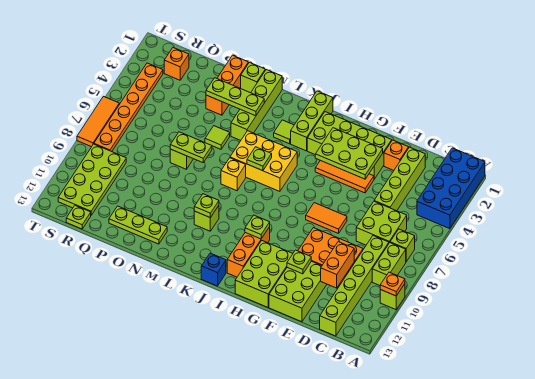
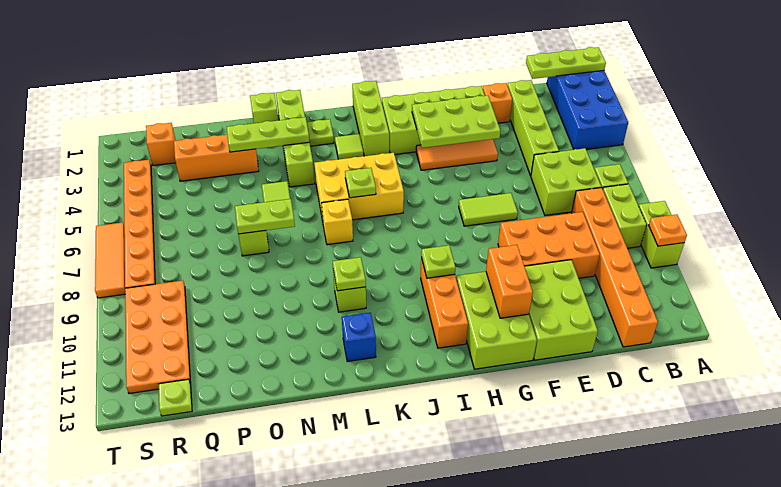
lime 1x1 brick [380,284,405,310] -> lime 1x2 brick [639,201,684,268]
lime 1x6 brick [320,236,389,336] -> orange 1x6 brick [572,188,658,347]
orange 1x2 brick [321,242,354,288] -> orange 1x2 brick moved to [486,245,533,318]
orange 1x2 tile [306,203,347,234] -> lime 1x2 tile [459,193,518,226]
lime 1x1 plate [287,250,311,274] -> lime 1x1 plate moved to [307,119,334,146]
blue 1x1 brick [201,253,226,286] -> blue 1x1 brick moved to [342,313,376,362]
lime 1x3 plate [109,206,167,244] -> lime 1x3 plate moved to [526,47,606,79]
orange 1x3 brick [206,55,248,115] -> orange 1x3 brick turned to [174,135,259,181]
lime 2x4 plate [58,144,126,215] -> orange 2x4 plate [125,281,191,393]

